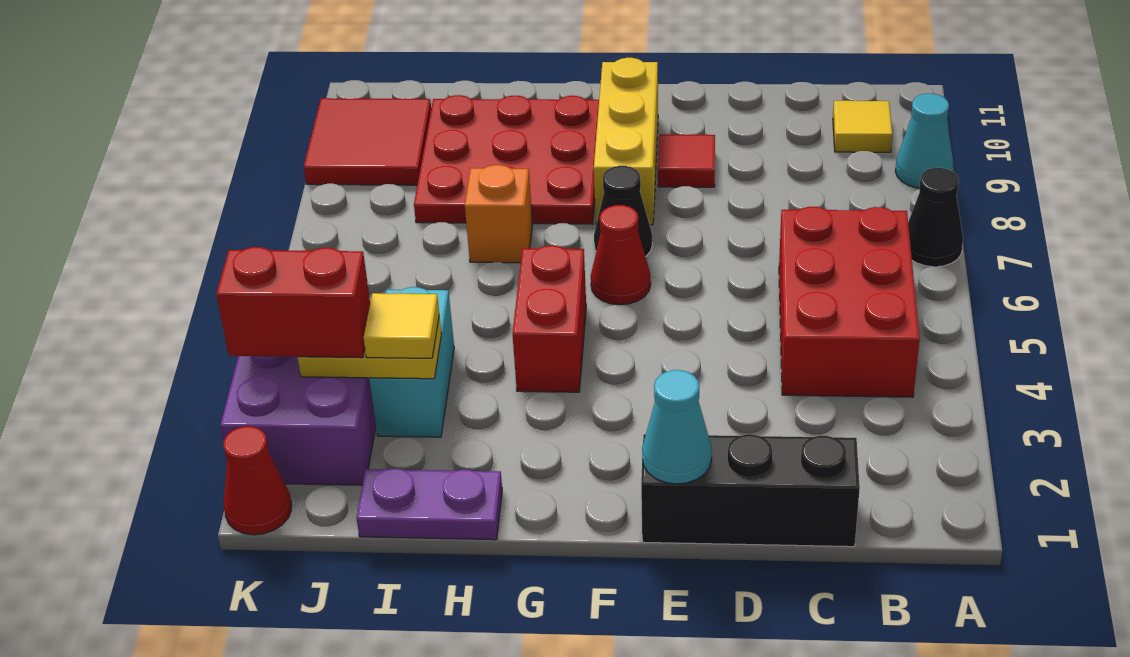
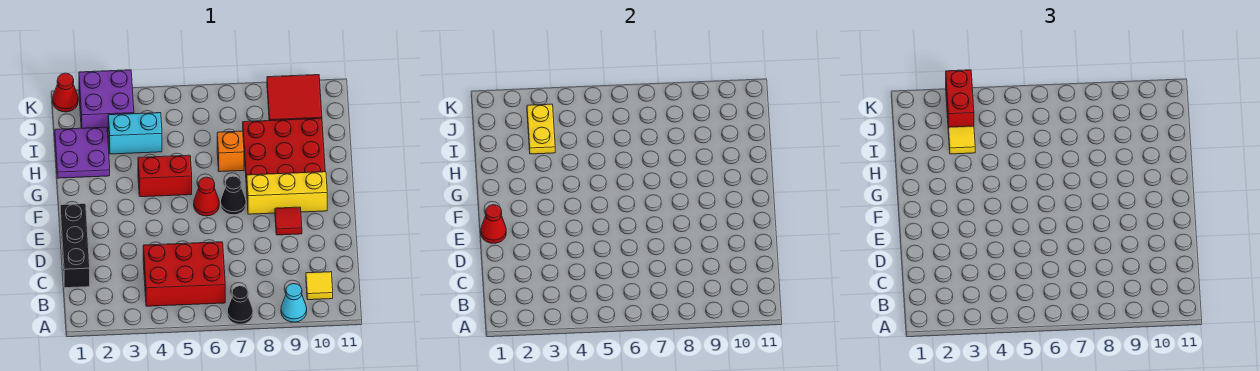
cyan 1x1 cone [642,370,712,484] -> red 1x1 cone [481,205,506,243]
purple 1x2 plate [357,469,502,540] -> purple 2x2 plate [55,127,110,178]

